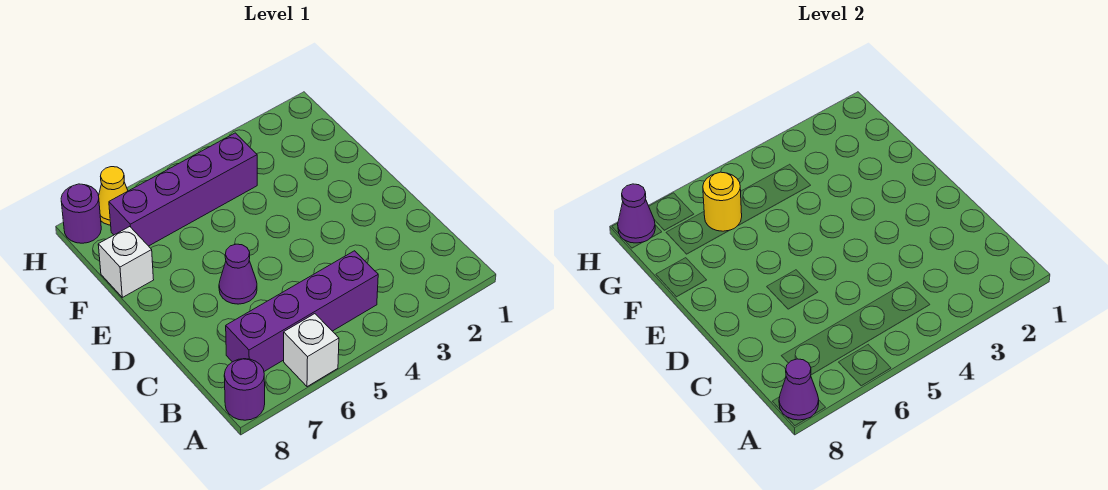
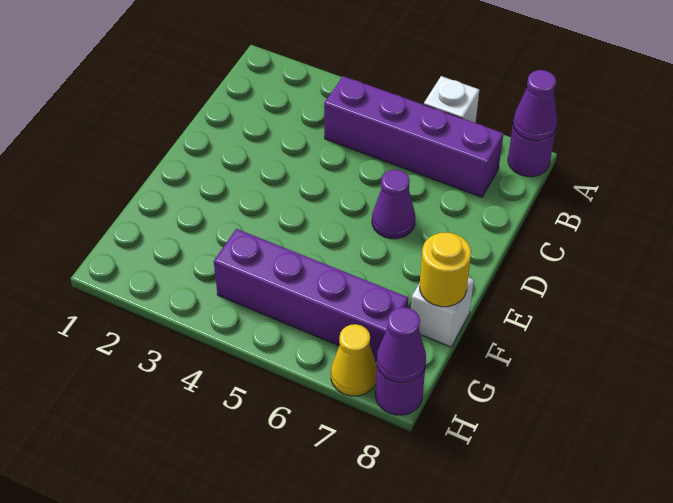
yellow 1x1 round brick [703,172,742,231] -> yellow 1x1 round brick moved to [420,233,471,307]

